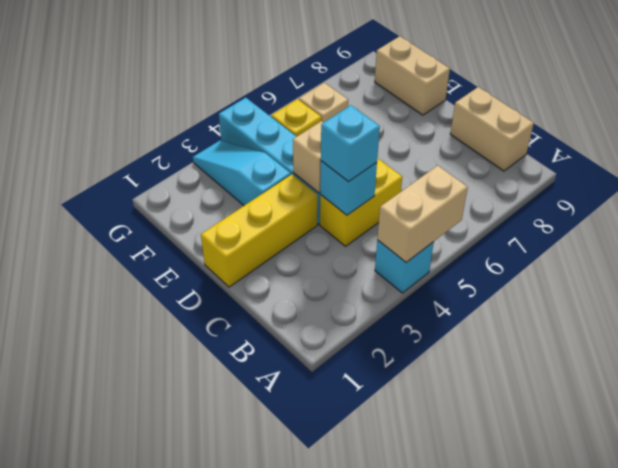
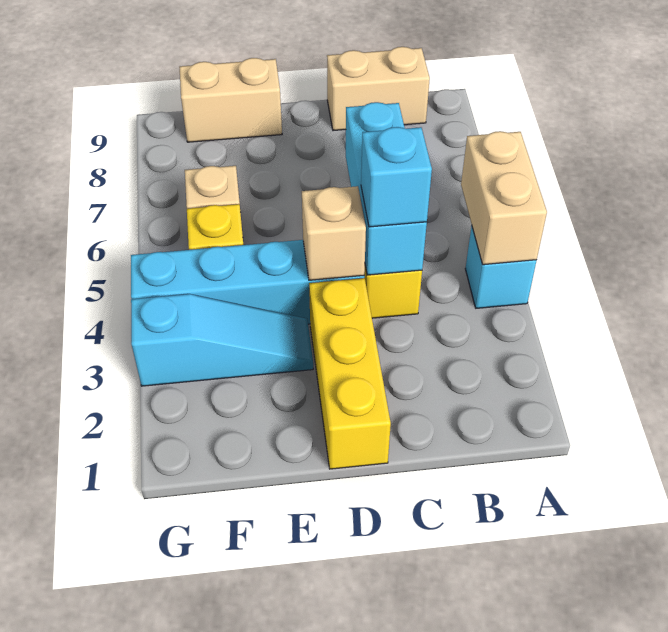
cyan 1x1 brick [320,161,377,215] -> cyan 1x3 brick [346,102,427,275]
cyan 1x3 slope [193,141,291,205] -> cyan 1x3 slope turned to [131,294,313,386]

